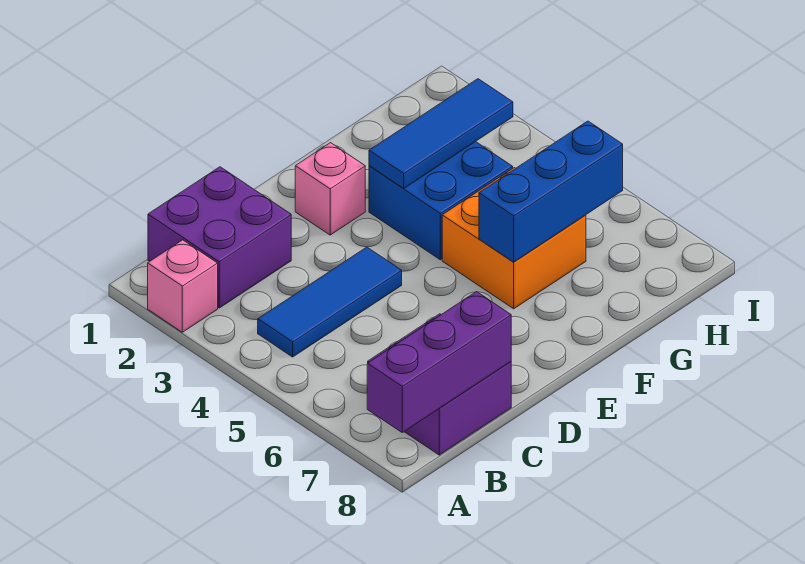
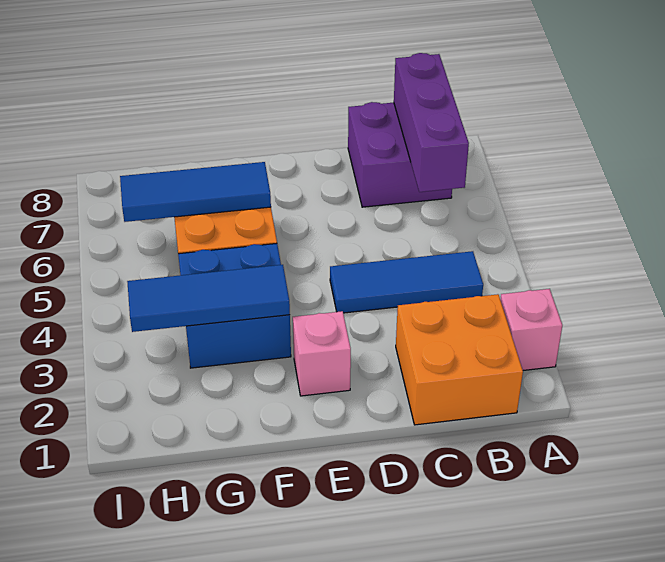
purple 1x3 brick [367,292,511,432] -> purple 1x3 brick turned to [394,53,469,192]
purple 2x2 brick [148,167,291,308] -> orange 2x2 brick [396,294,523,425]
blue 1x3 brick [479,121,623,262] -> blue 1x3 tile [120,162,271,222]

